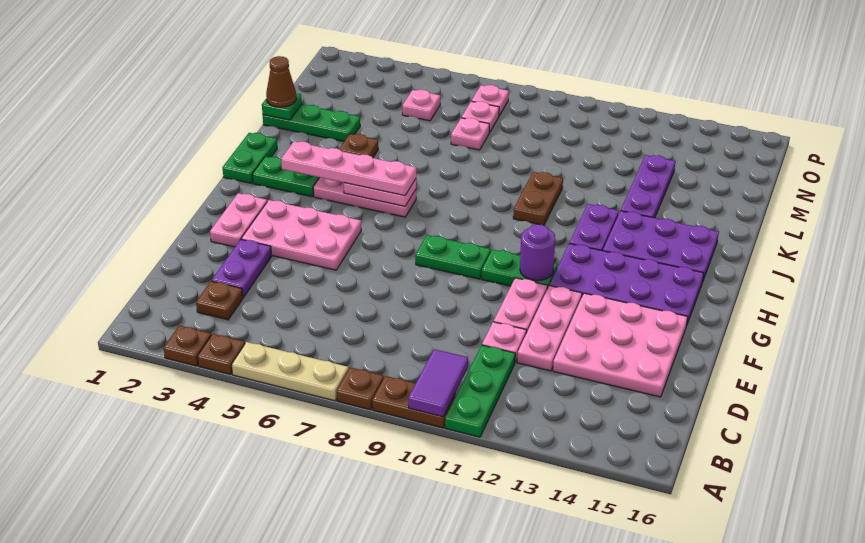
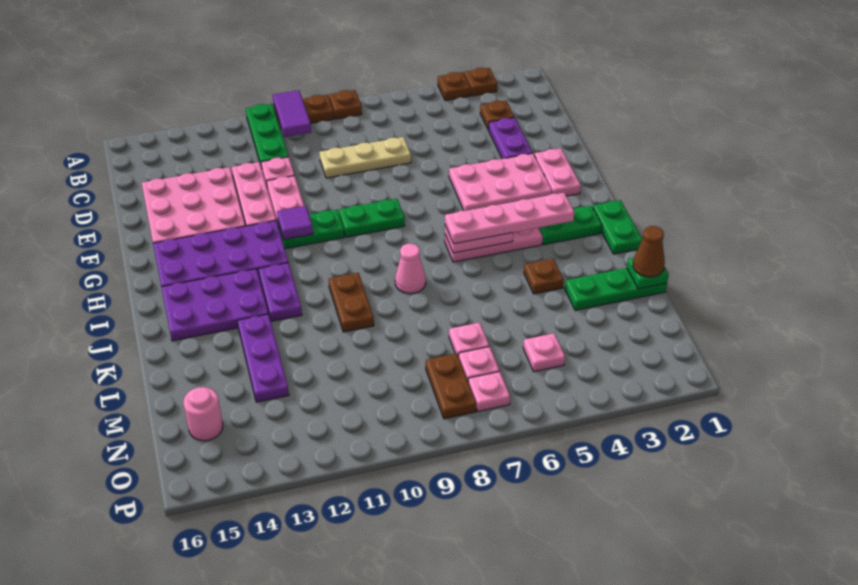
tan 1x3 plate [232,342,348,401] -> tan 1x3 plate moved to [319,137,411,178]
purple 1x1 round brick [520,224,555,281] -> purple 1x1 tile [277,206,313,240]
none -> pink 1x1 cone [395,244,426,294]
none -> brown 1x2 plate [426,353,476,419]
none -> pink 1x1 round brick [183,387,223,441]

